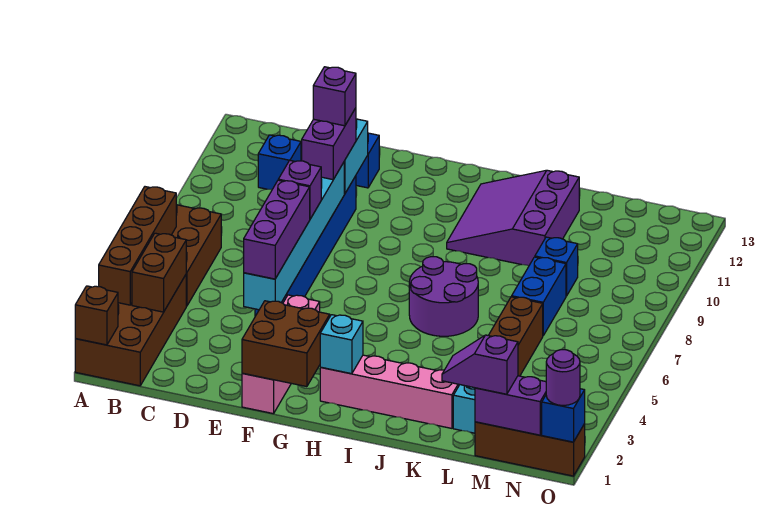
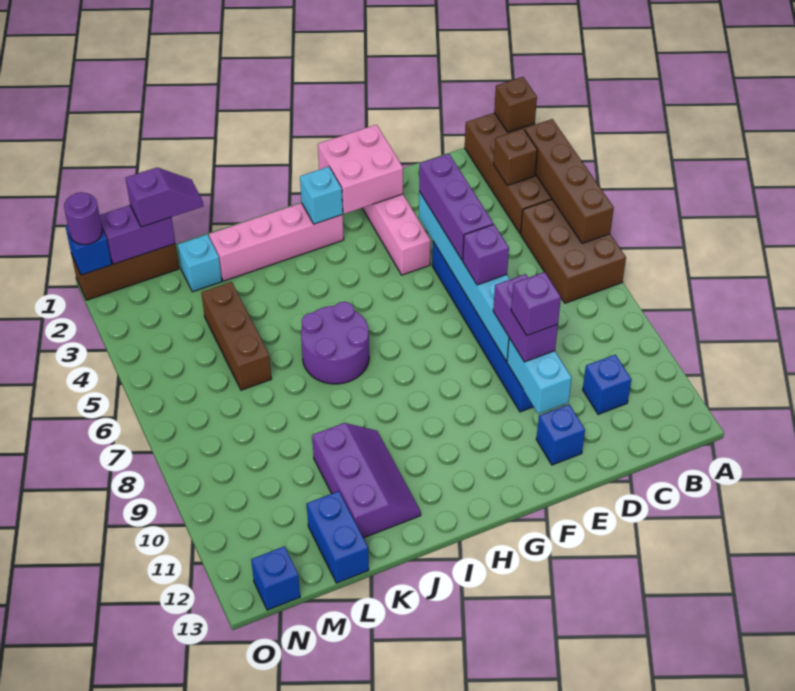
brown 1x2 brick [132,233,186,312] -> brown 1x1 brick [494,129,537,185]
brown 2x2 brick [242,301,330,387] -> pink 2x2 brick [318,125,403,214]
purple 3x3 slope [447,170,579,266] -> purple 2x3 slope [312,423,421,538]
blue 1x2 brick [512,257,566,335] -> blue 1x2 brick moved to [307,491,369,583]
blue 1x1 brick [535,237,578,296] -> blue 1x1 brick moved to [251,546,300,610]

